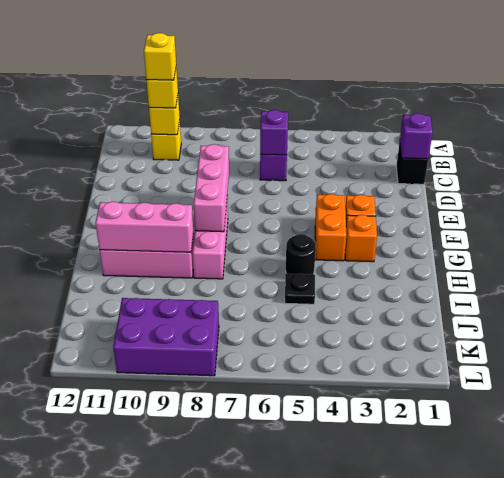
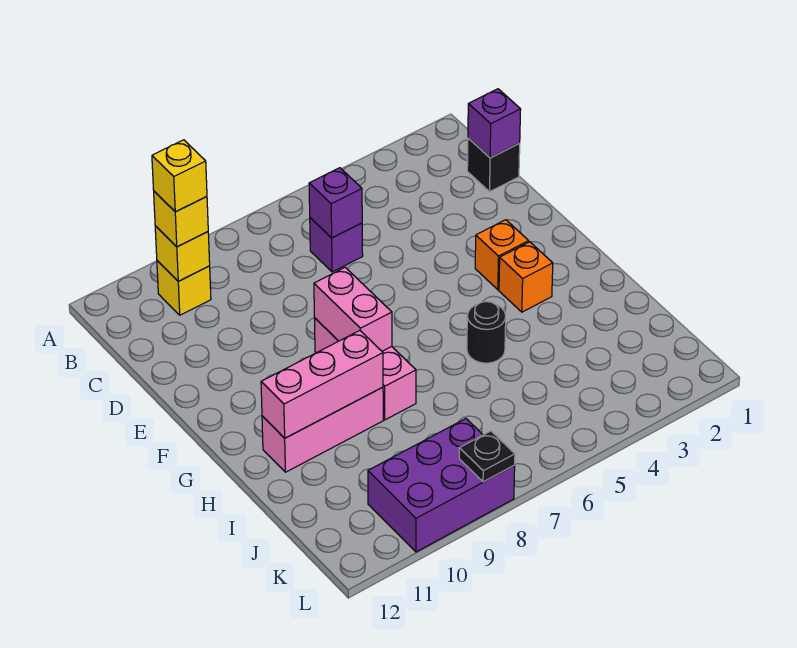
pink 1x3 brick [194,144,229,232] -> pink 1x2 brick [314,267,392,351]
orange 1x2 brick [315,194,346,261] -> none
black 1x1 plate [285,274,315,304] -> black 1x1 plate moved to [459,431,515,482]

